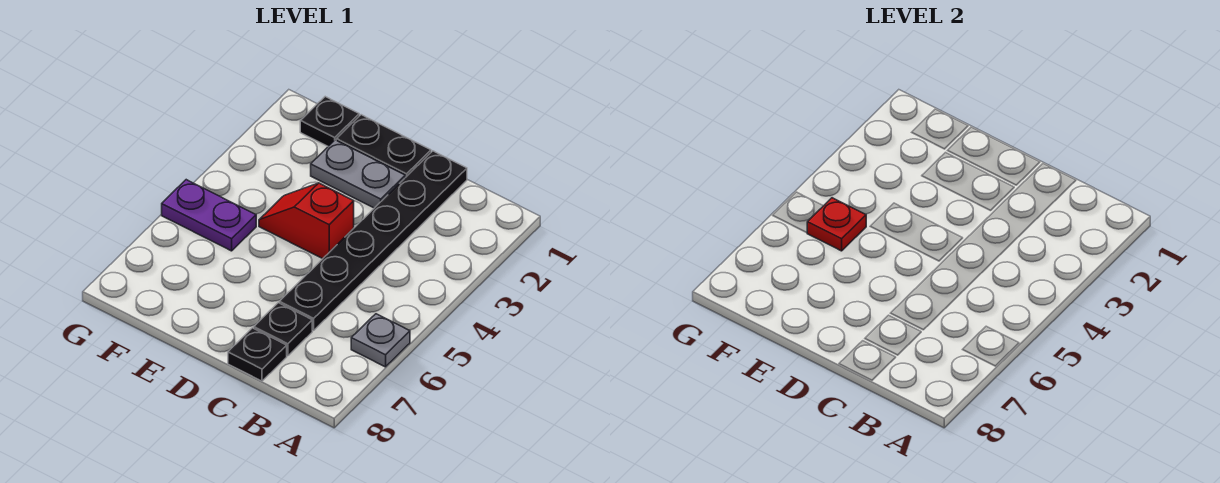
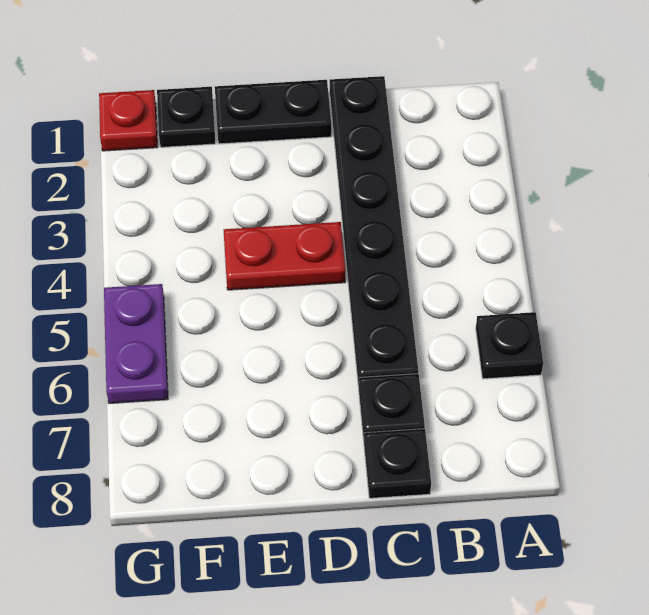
grey 1x1 plate [351,314,410,367] -> black 1x1 plate [476,312,543,379]
grey 1x2 plate [311,140,405,208] -> none
red 1x2 slope [259,183,354,259] -> red 1x2 plate [224,222,345,290]
purple 1x2 plate [162,180,256,251] -> purple 1x2 plate turned to [104,284,168,403]
red 1x1 plate [807,198,866,251] -> red 1x1 plate moved to [99,90,157,151]

